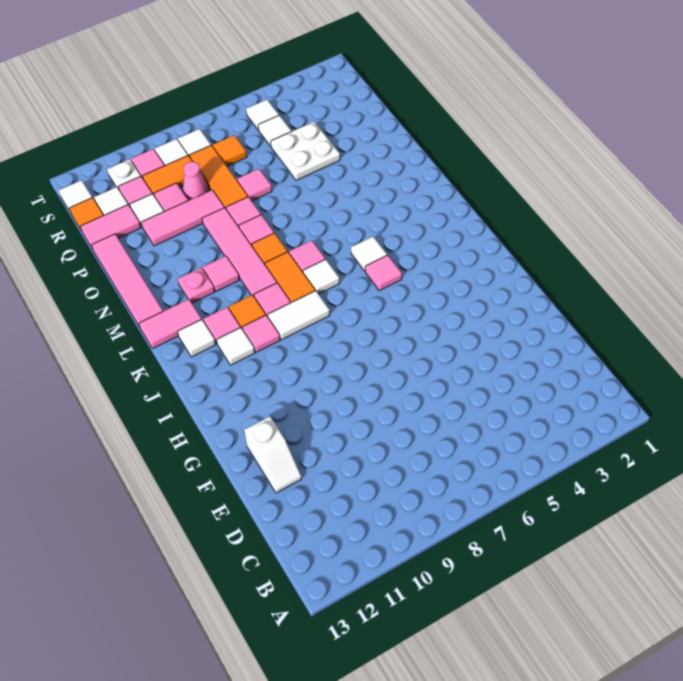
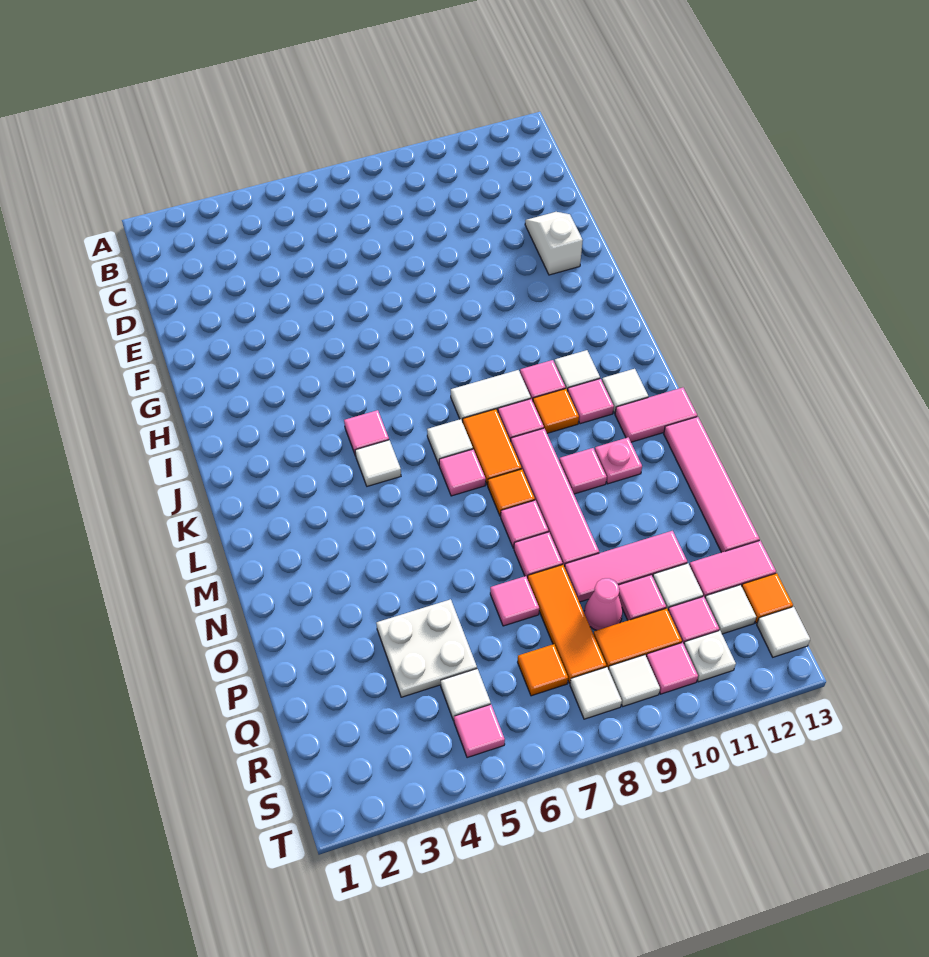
white 1x1 tile [246,100,279,130] -> pink 1x1 tile [454,705,505,758]

